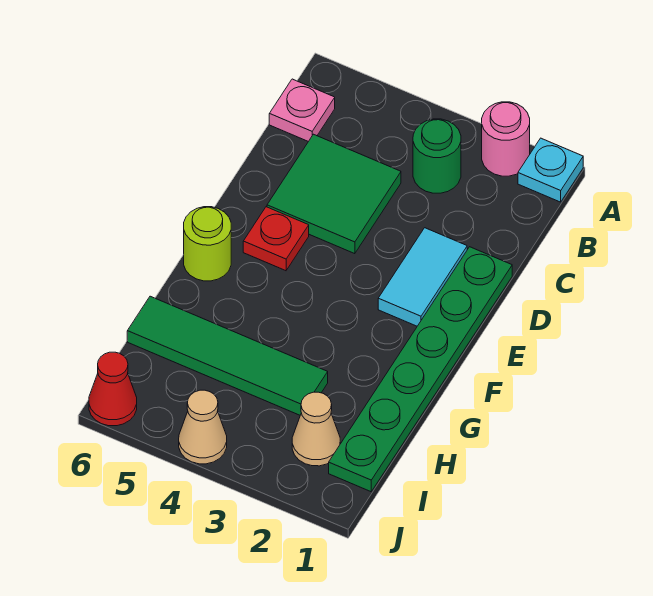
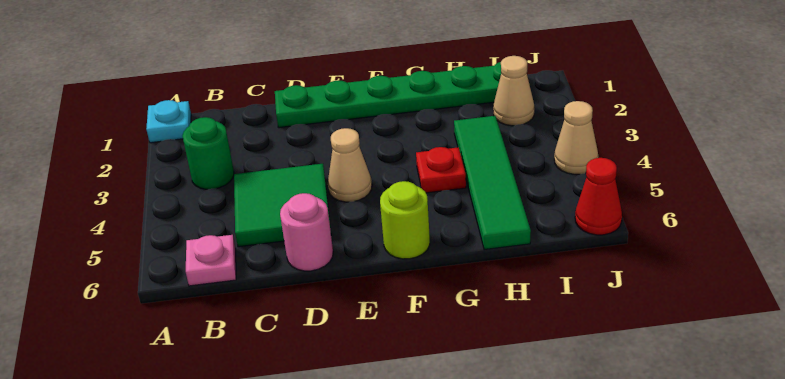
pink 1x1 round brick [482,102,530,176] -> pink 1x1 round brick moved to [280,193,333,271]
cyan 1x2 tile [378,228,467,326] -> none
none -> tan 1x1 cone [328,128,372,202]
red 1x1 plate [243,207,309,271] -> red 1x1 plate moved to [416,147,466,193]

